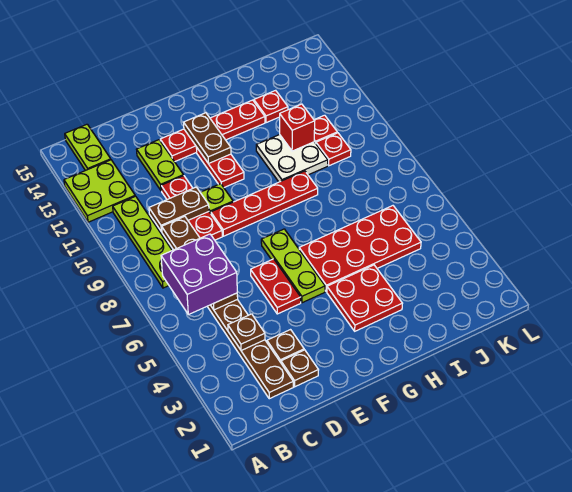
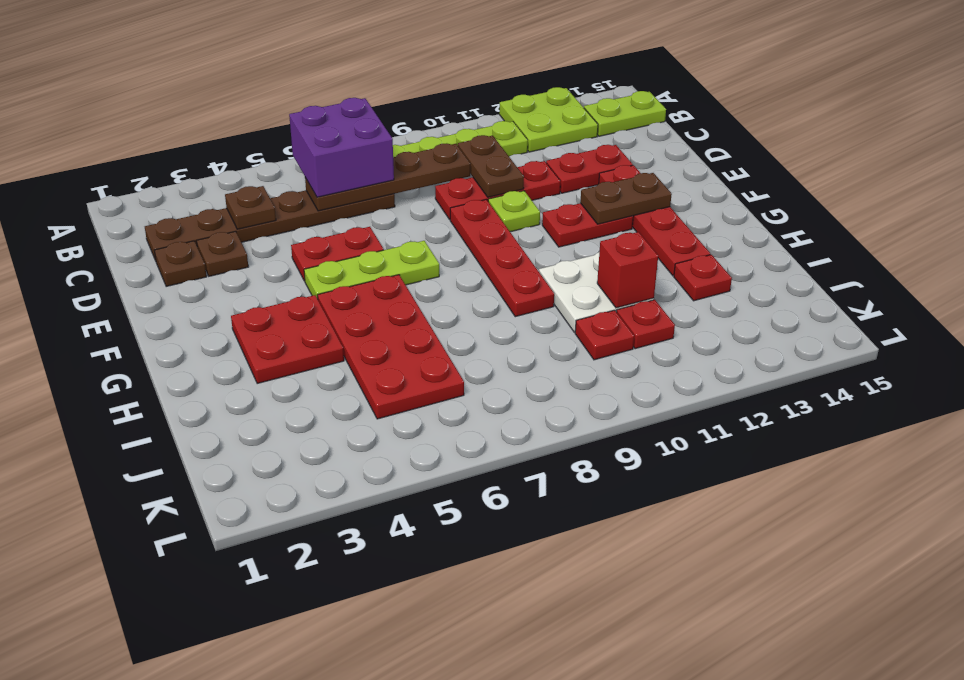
lime 1x2 plate [137,140,184,191] -> red 1x2 plate [546,145,633,193]

